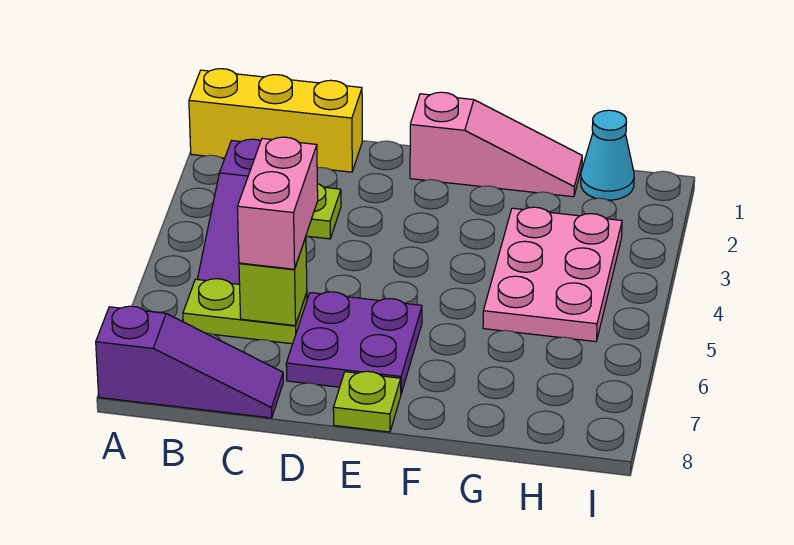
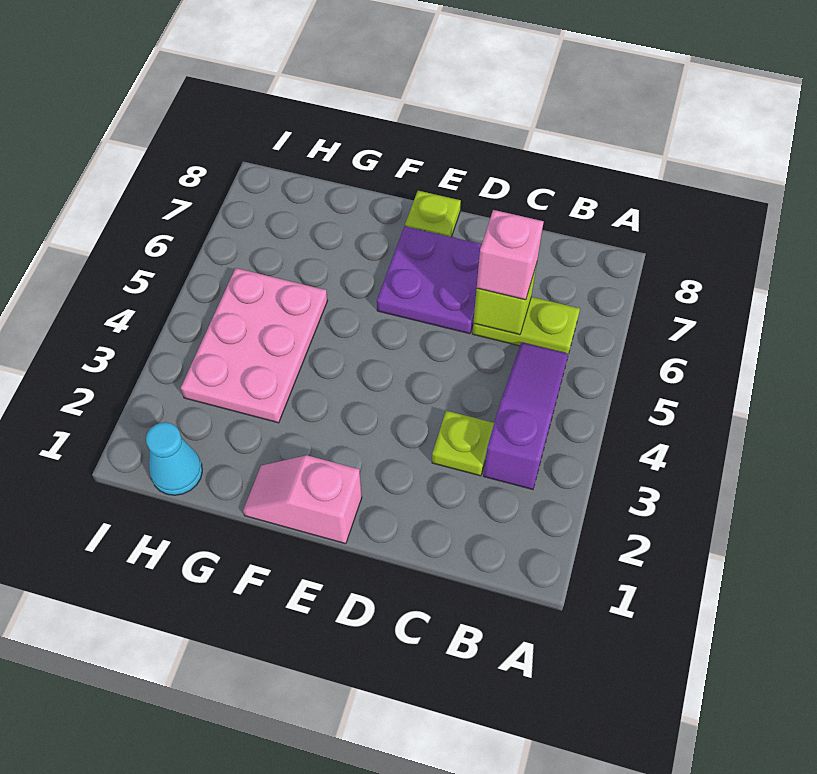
yellow 1x3 brick [189,69,362,172] -> none
purple 1x3 slope [96,306,283,418] -> none
pink 1x2 brick [237,137,318,269] -> pink 1x1 brick [477,210,543,300]
pink 1x3 slope [410,92,582,197] -> pink 1x2 slope [243,455,362,544]

